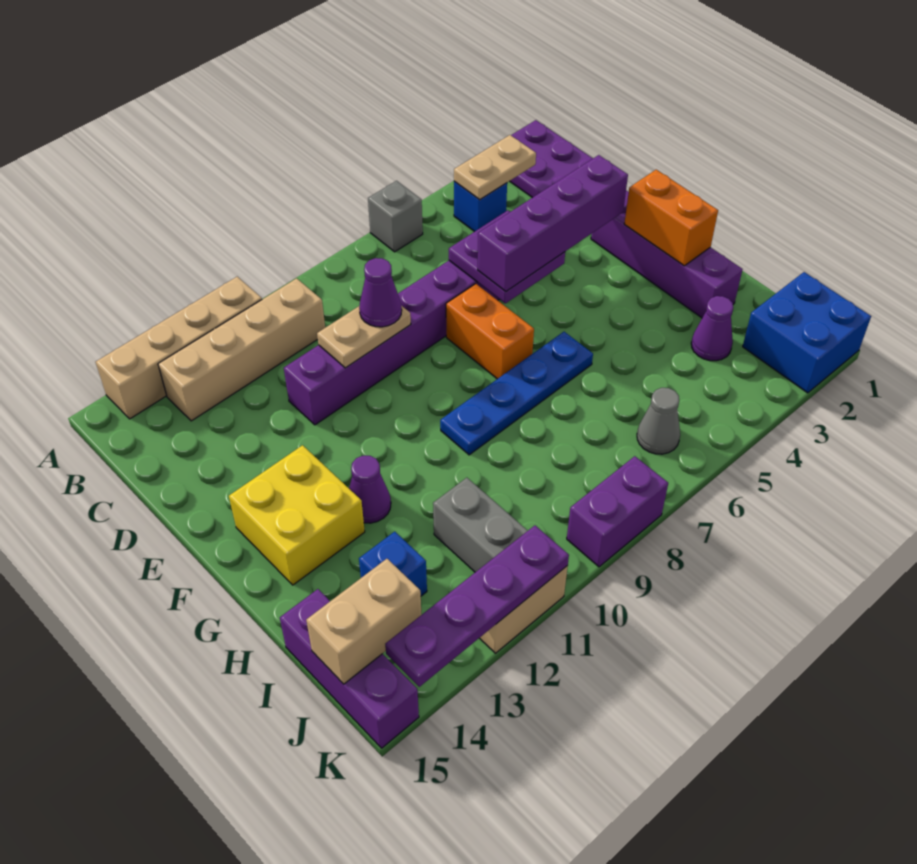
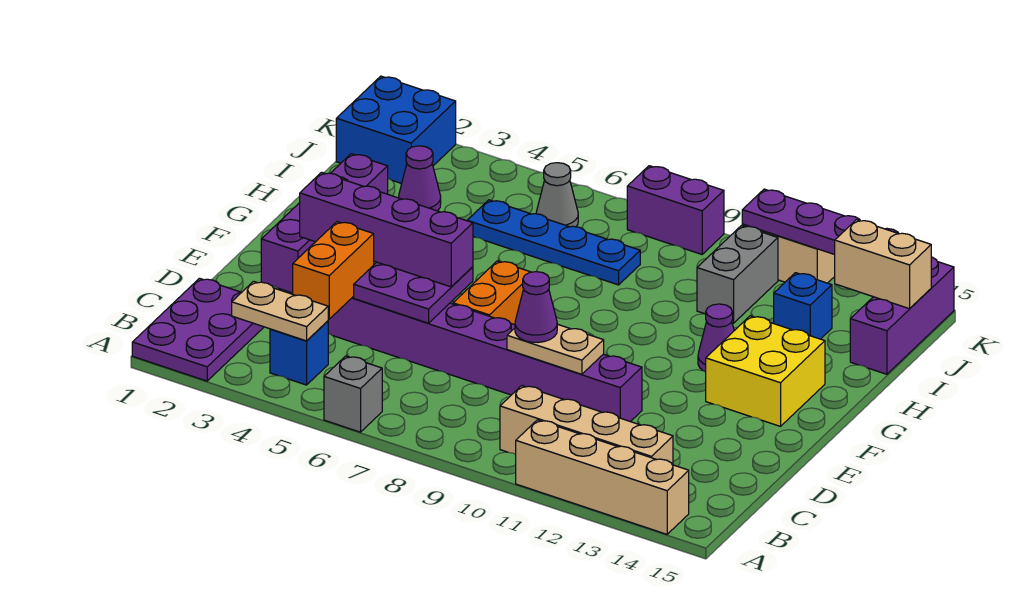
orange 1x2 brick [624,170,718,266] -> orange 1x2 brick moved to [293,222,374,319]
blue 1x4 plate [440,332,593,455] -> blue 1x4 plate moved to [467,200,640,285]

